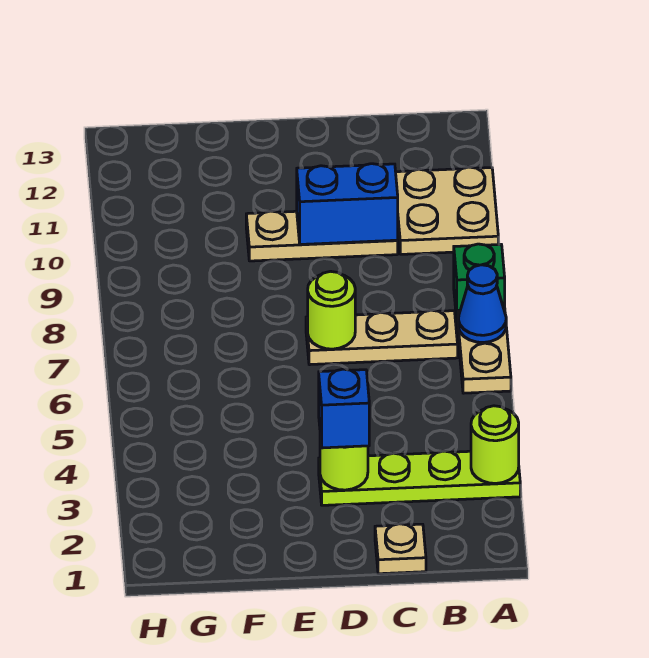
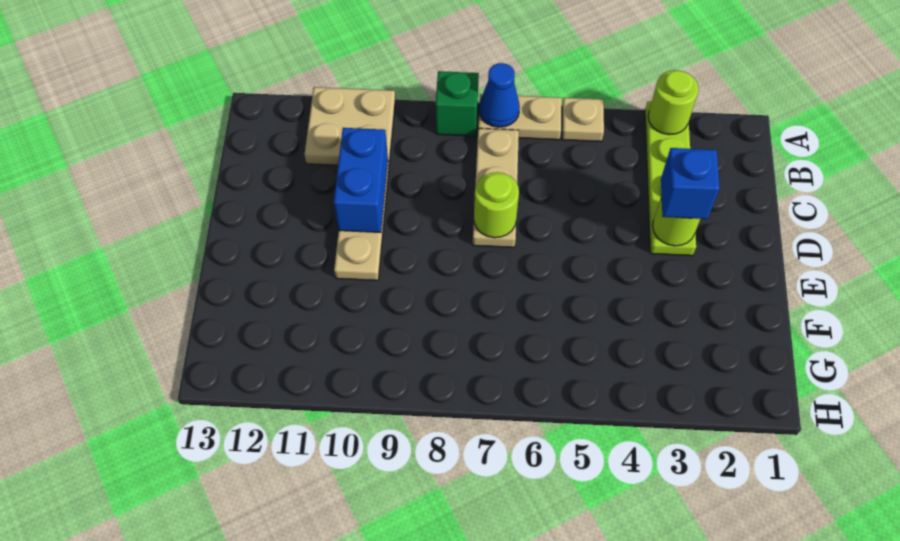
tan 1x1 plate [375,524,426,574] -> tan 1x1 plate moved to [562,98,604,142]

